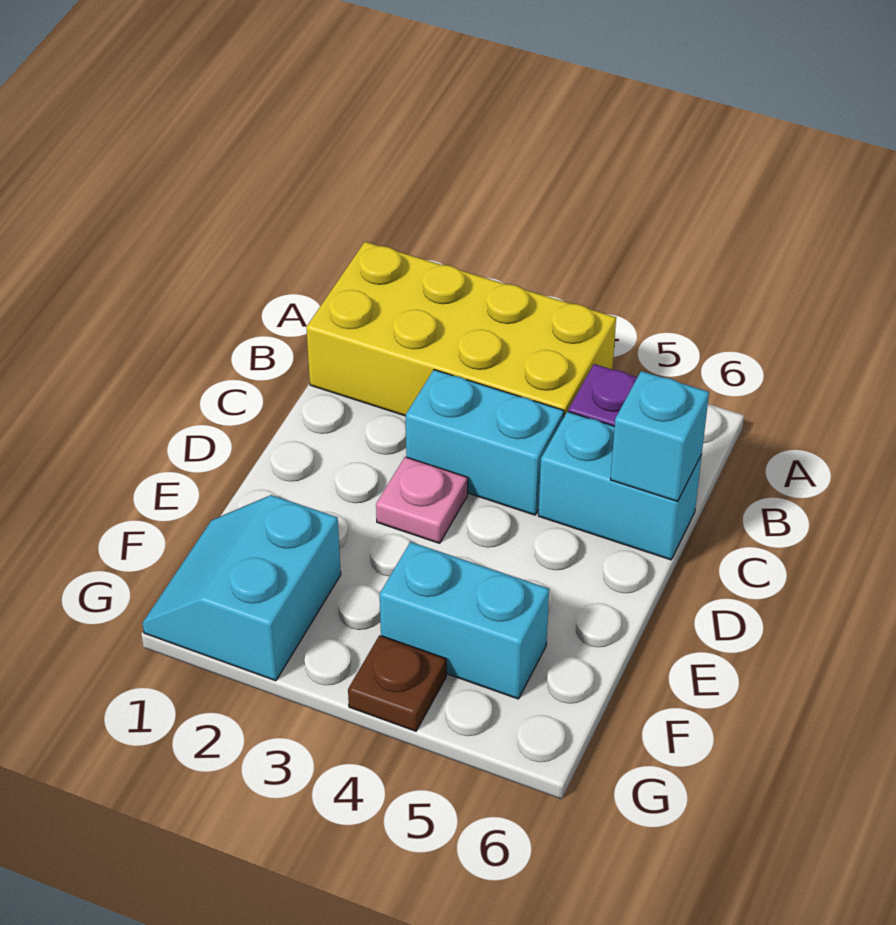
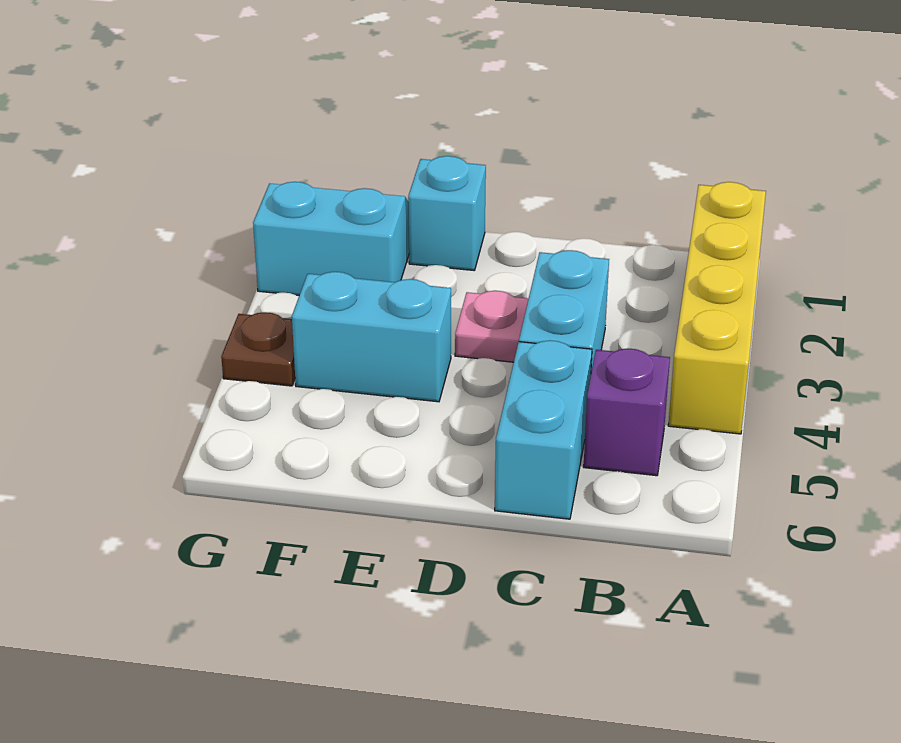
yellow 2x4 brick [306,242,616,416] -> yellow 1x4 brick [668,182,766,434]
cyan 1x1 brick [610,371,709,501] -> cyan 1x1 brick moved to [408,156,486,270]
cyan 1x2 brick [380,542,549,699] -> cyan 1x2 brick turned to [292,272,451,402]

